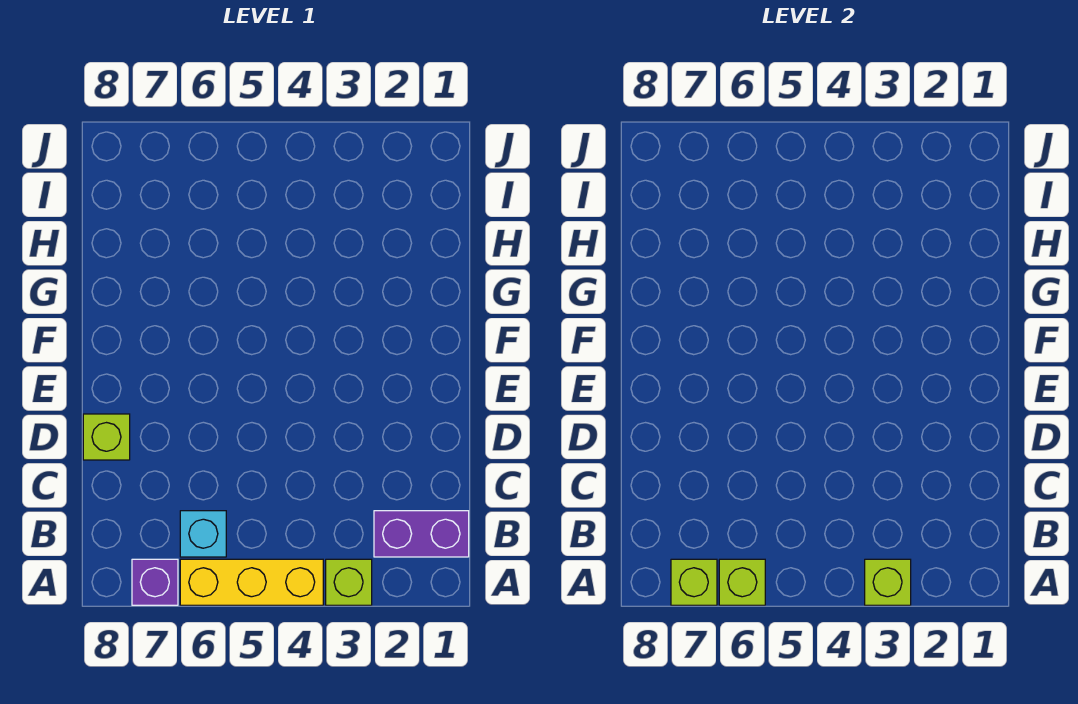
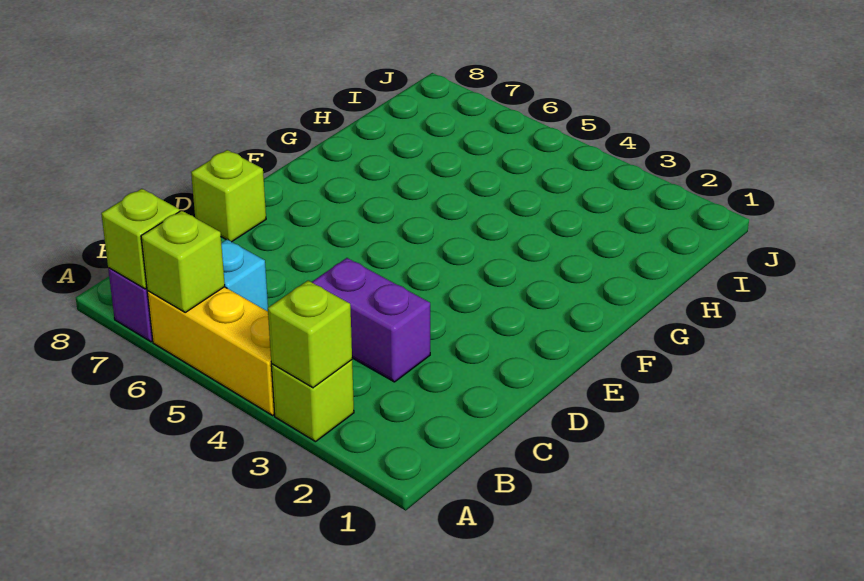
purple 1x2 brick [374,511,469,557] -> purple 1x2 brick moved to [312,258,430,382]

